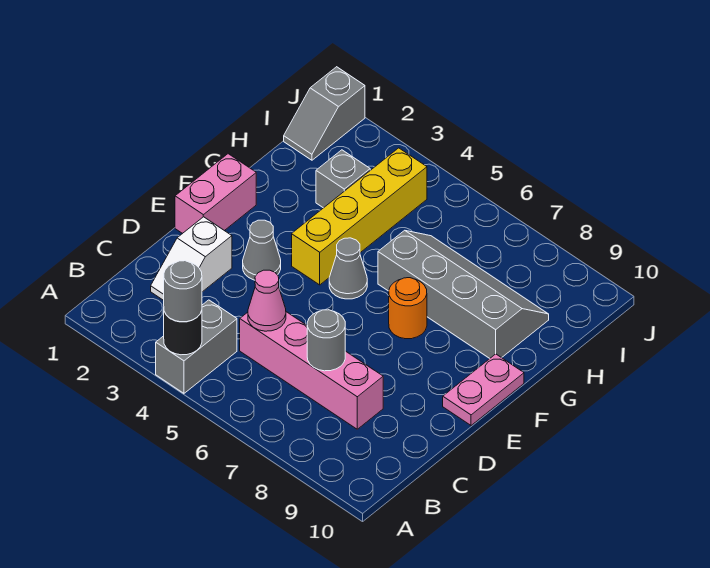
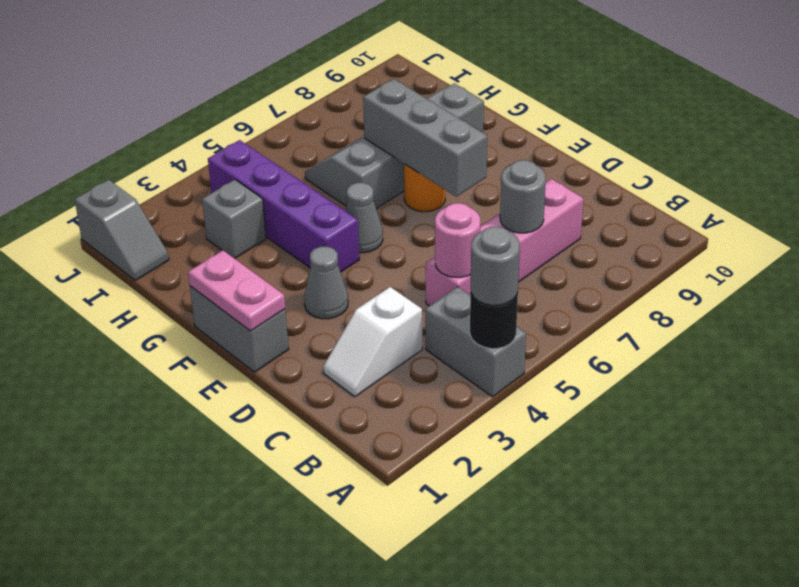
white 1x2 slope [151,217,232,300] -> white 1x2 slope turned to [323,287,422,397]
pink 1x1 cone [248,270,286,331] -> pink 1x1 round brick [435,203,480,277]
pink 1x2 brick [175,154,256,233] -> grey 1x2 brick [190,286,289,372]
none -> grey 1x3 brick [363,79,487,197]
pink 1x2 plate [443,354,524,425] -> pink 1x2 plate moved to [188,250,285,331]
yellow 1x4 brick [292,148,427,285] -> purple 1x4 brick [208,140,359,272]

